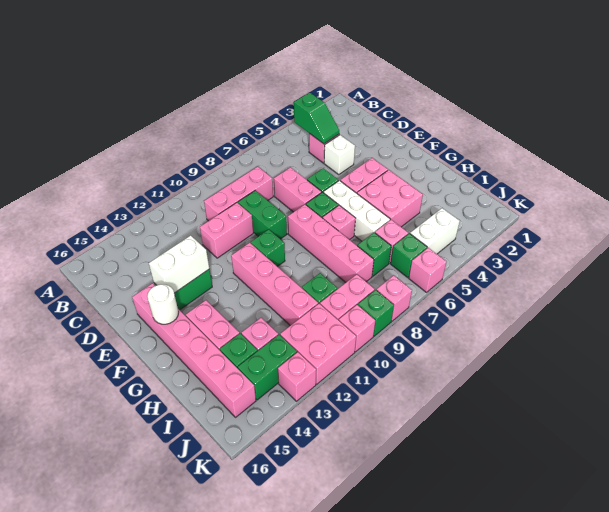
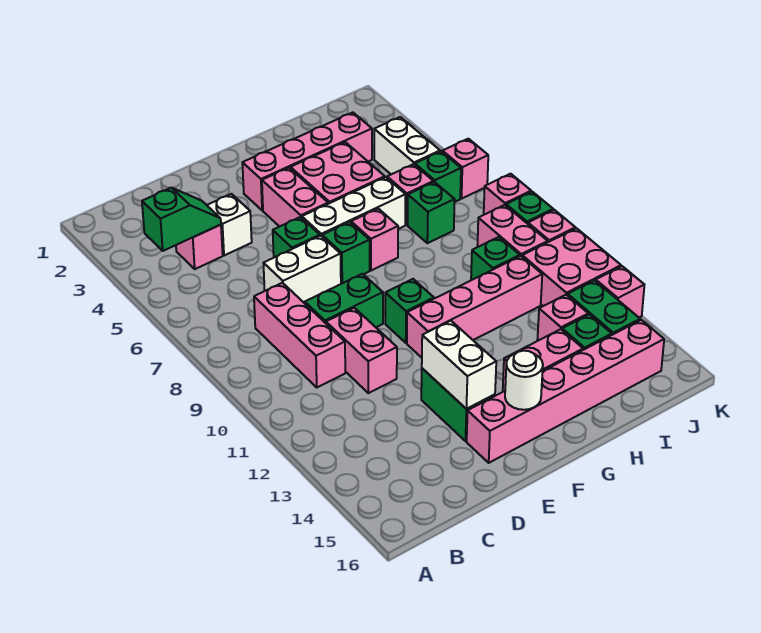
pink 1x2 brick [274,167,322,212] -> white 1x2 brick [263,236,341,303]
pink 1x4 brick [288,205,374,282] -> pink 1x4 brick moved to [242,113,372,210]

